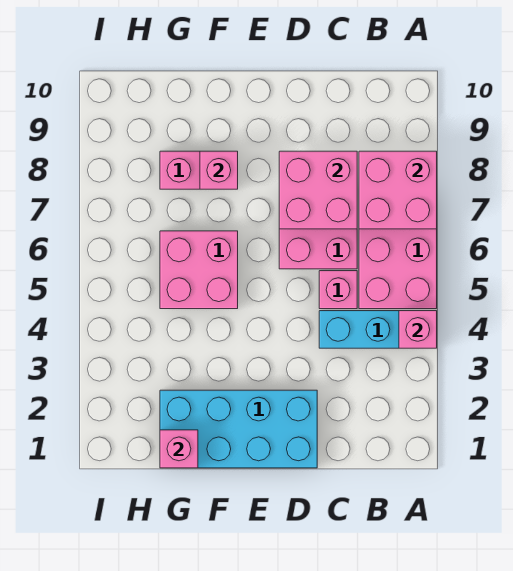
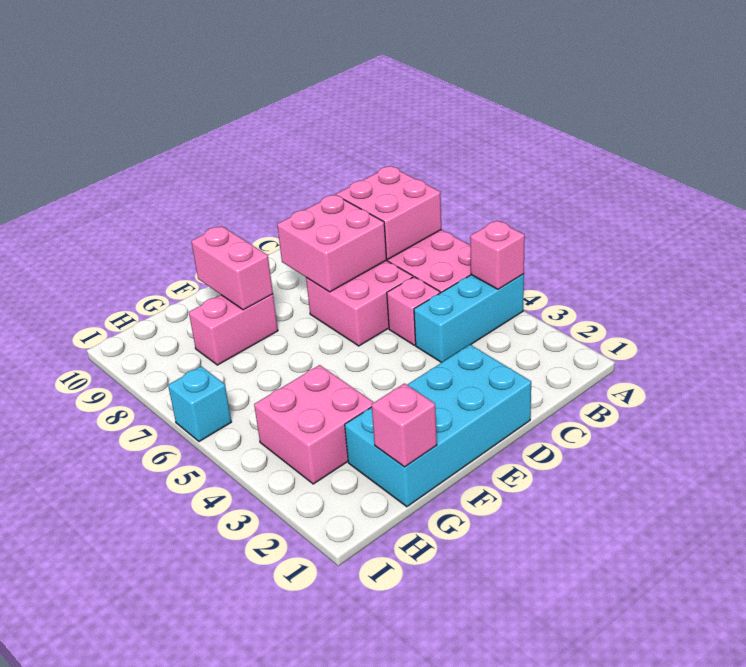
pink 2x2 brick [160,231,238,309] -> pink 2x2 brick moved to [254,365,374,484]
pink 1x1 brick [200,151,238,189] -> pink 1x2 brick [191,226,273,310]
none -> cyan 1x1 brick [168,366,231,442]

